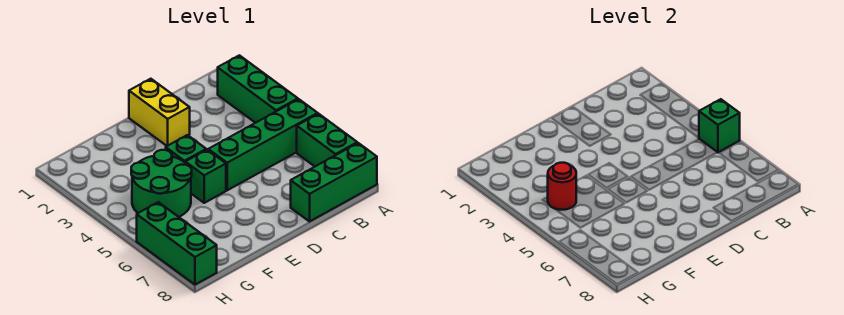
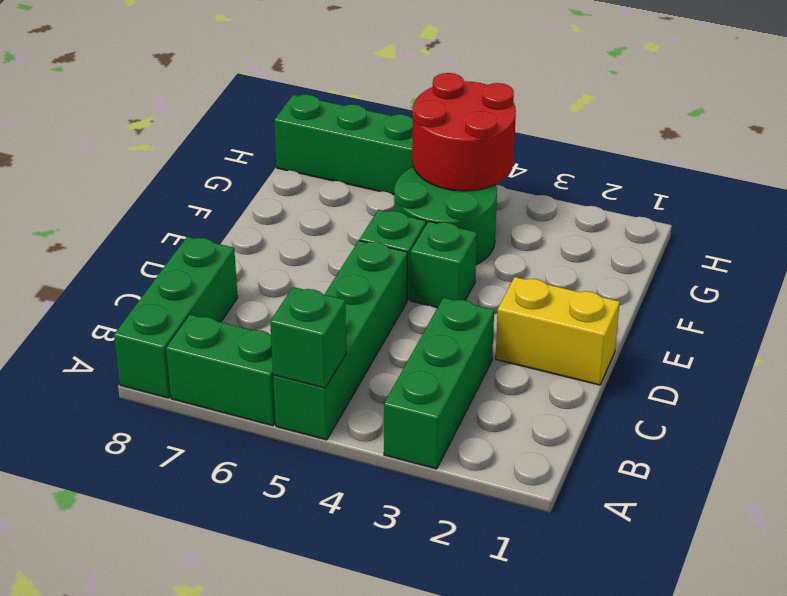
green 1x3 brick [218,55,298,123] -> green 1x3 brick turned to [384,298,494,469]
red 1x1 round brick [548,163,576,210] -> red 2x2 round brick [412,73,516,191]

